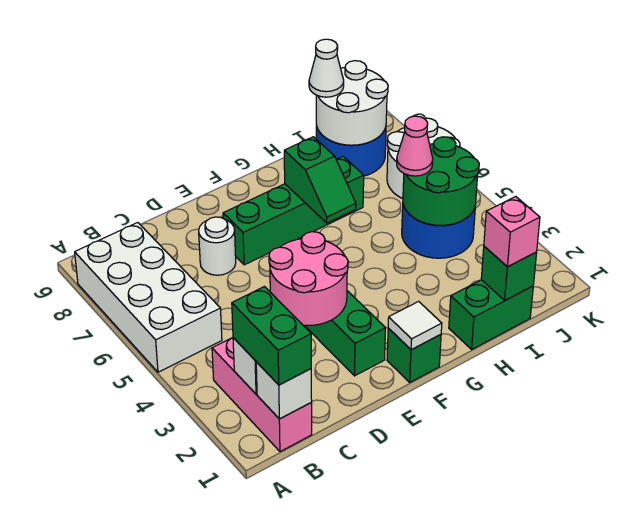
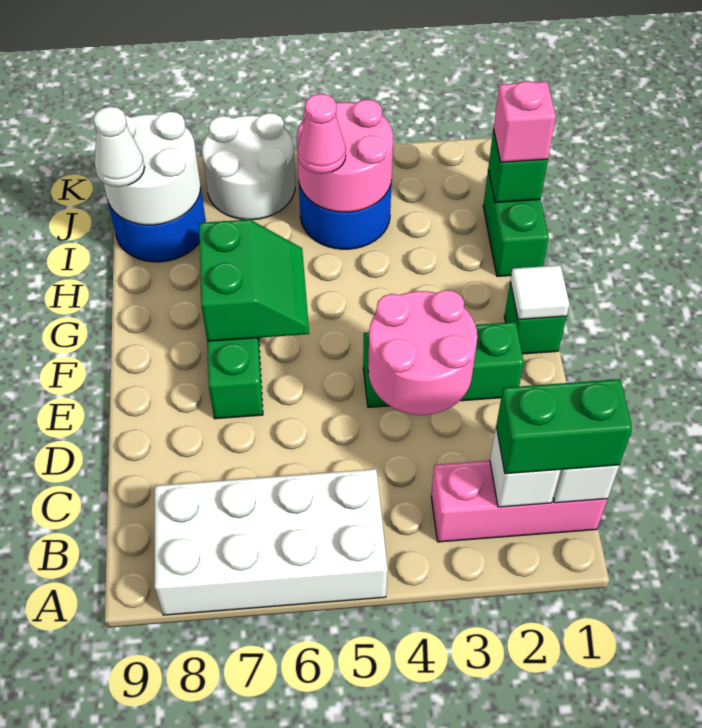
white 1x1 round brick [199,217,236,275] -> none
green 1x2 slope [284,137,356,223] -> green 2x2 slope [199,220,309,341]
green 2x2 round brick [403,137,479,225] -> pink 2x2 round brick [297,99,393,212]

